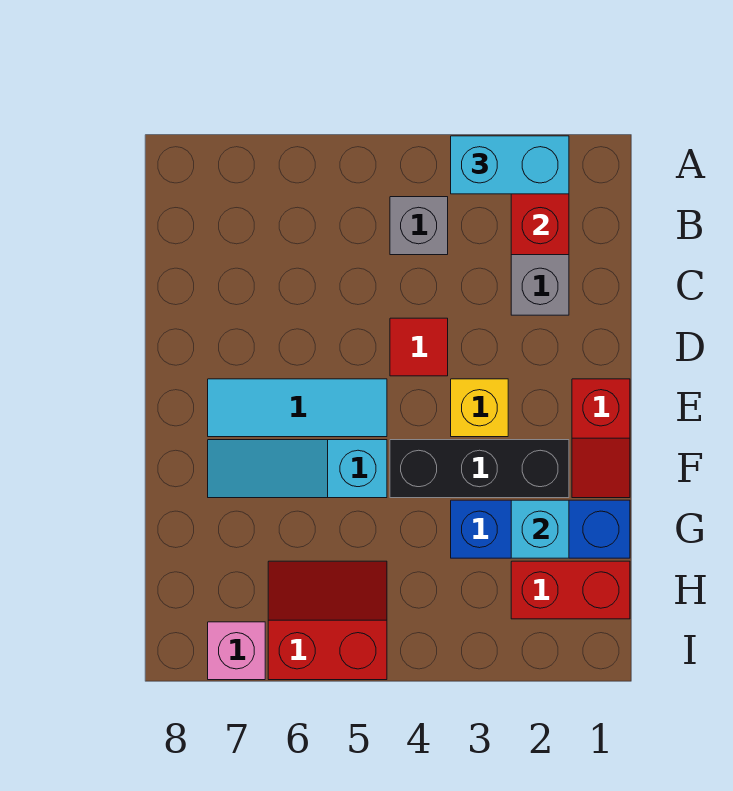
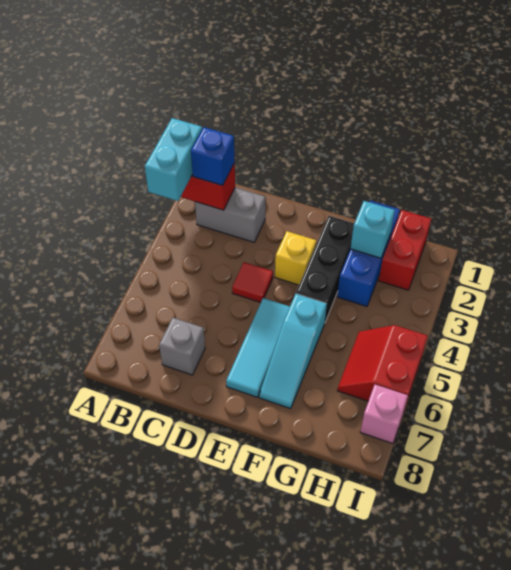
none -> blue 1x1 brick [191,127,235,186]
grey 1x1 brick [390,197,448,255] -> grey 1x1 brick moved to [159,318,205,375]
red 1x2 slope [572,379,630,498] -> none

